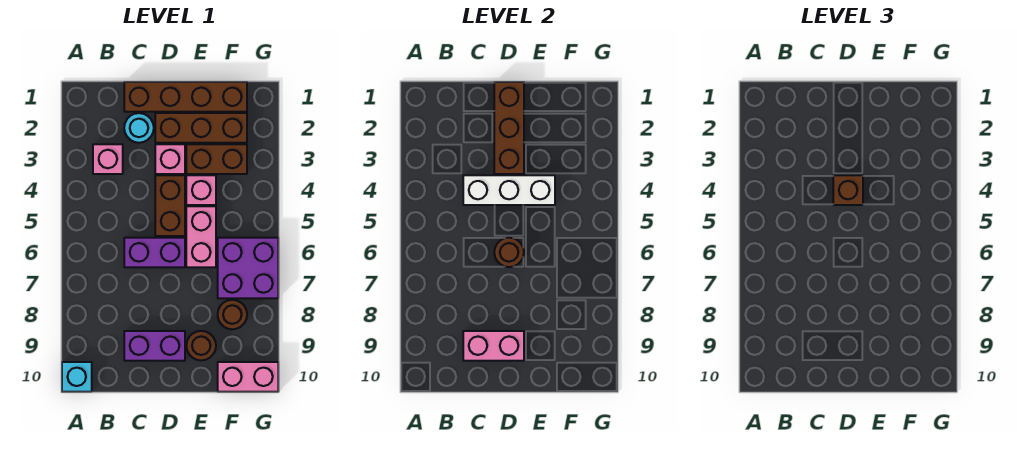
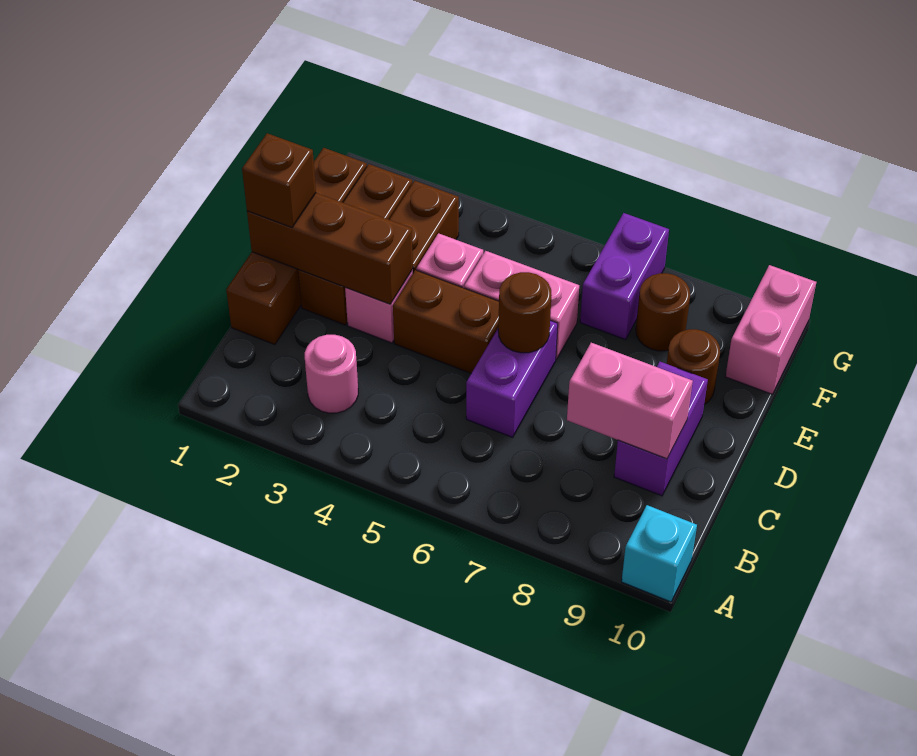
pink 1x1 brick [93,144,123,174] -> pink 1x1 round brick [305,335,358,413]
cyan 1x1 round brick [124,113,154,143] -> none
white 1x3 brick [463,175,555,205] -> none
pink 1x2 brick [463,331,524,361] -> pink 1x2 brick turned to [567,343,693,459]
brown 1x1 brick [833,175,863,205] -> brown 1x1 brick moved to [242,133,316,227]
purple 2x2 brick [218,238,278,298] -> purple 1x2 brick [580,213,669,340]

